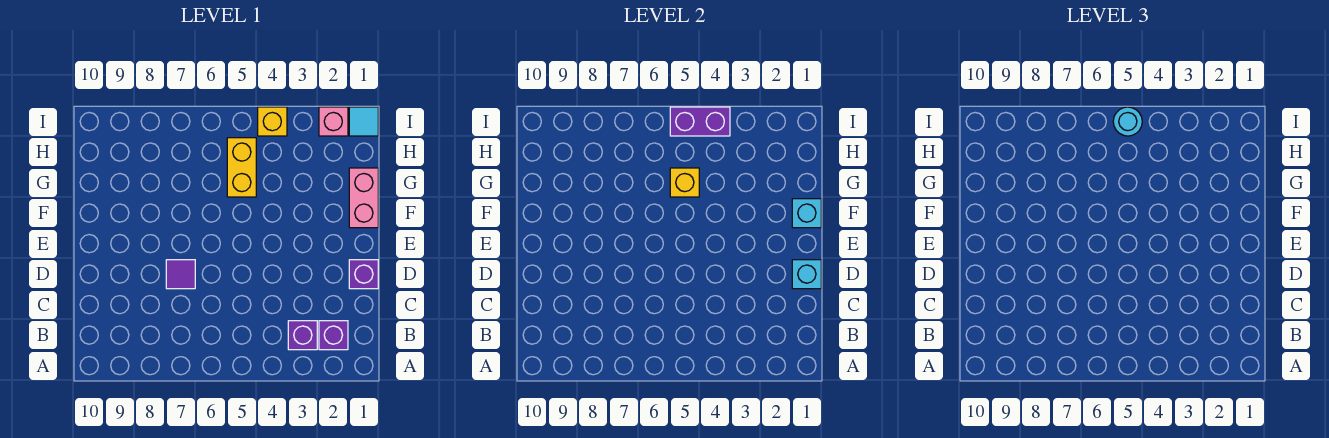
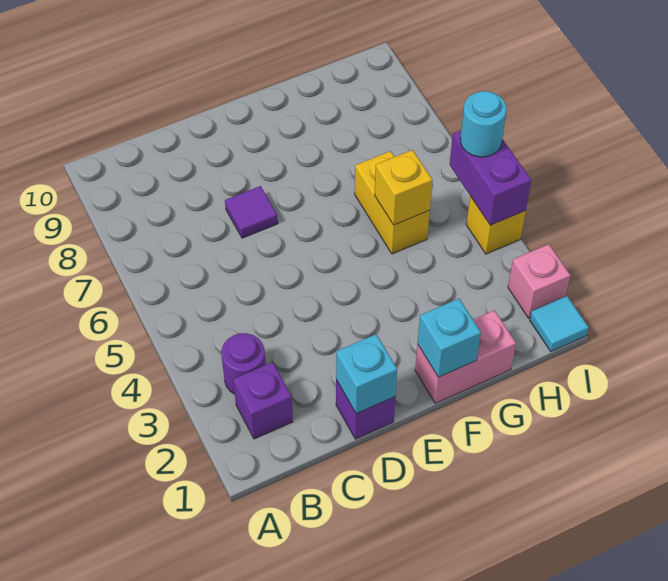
purple 1x1 brick [288,321,317,350] -> purple 1x1 round brick [221,333,266,394]
yellow 1x2 brick [227,138,256,197] -> yellow 1x2 brick turned to [355,151,430,254]

